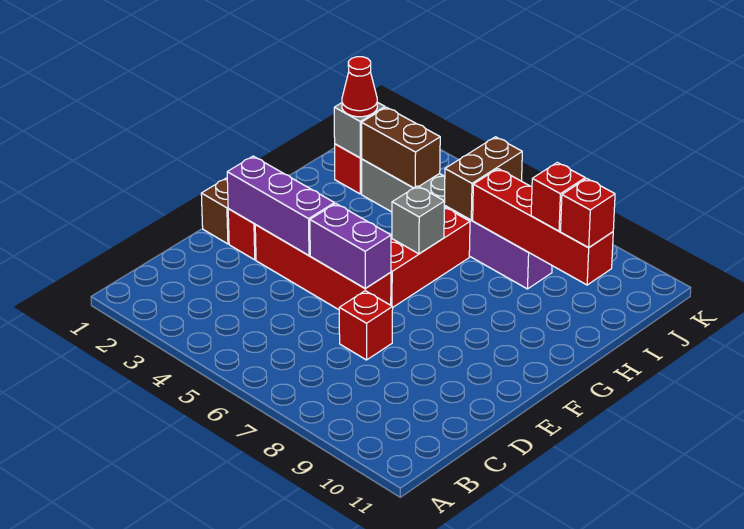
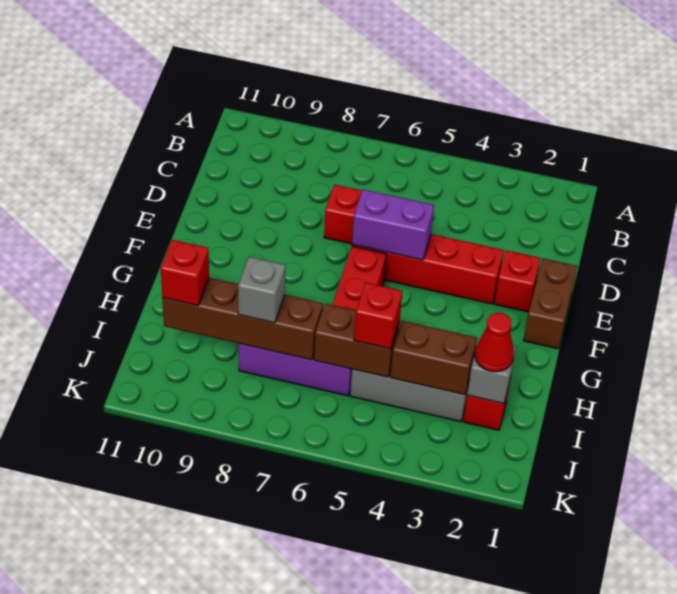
purple 1x3 brick [227,156,334,255] -> none
grey 1x1 brick [392,186,445,254] -> grey 1x1 brick moved to [238,257,286,323]
brown 1x2 brick [444,137,522,220] -> brown 1x2 brick turned to [314,304,400,377]
red 1x4 brick [473,169,613,285] -> brown 1x4 brick [162,278,323,360]
red 1x1 brick [531,163,585,231] -> red 1x1 brick moved to [354,282,402,349]

